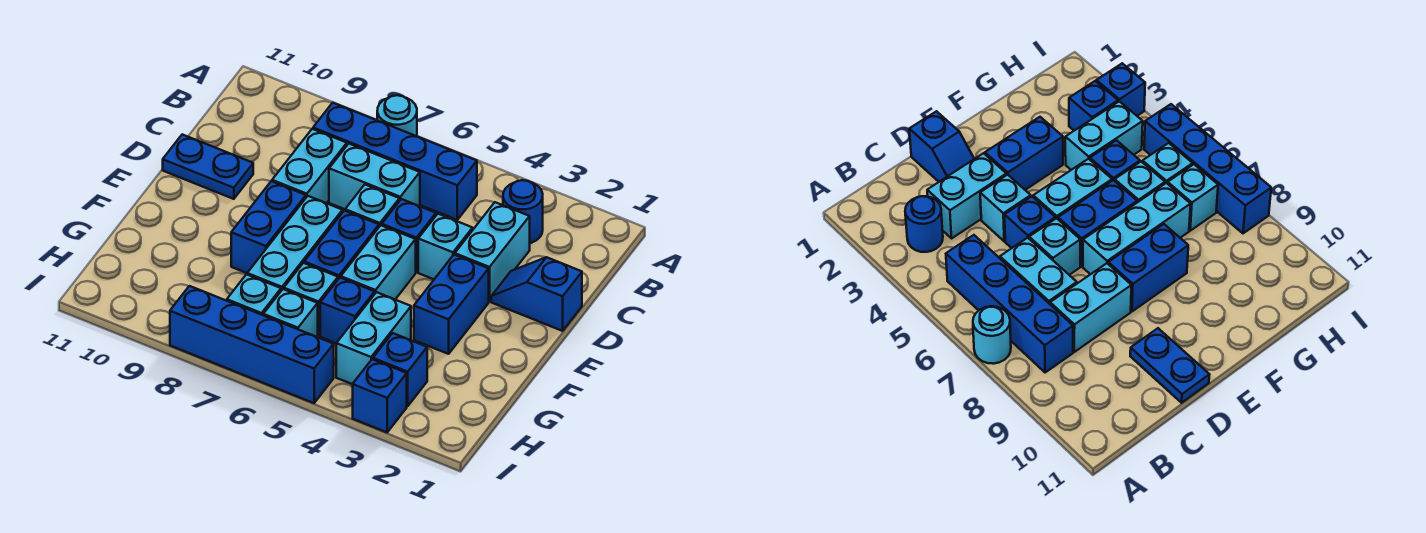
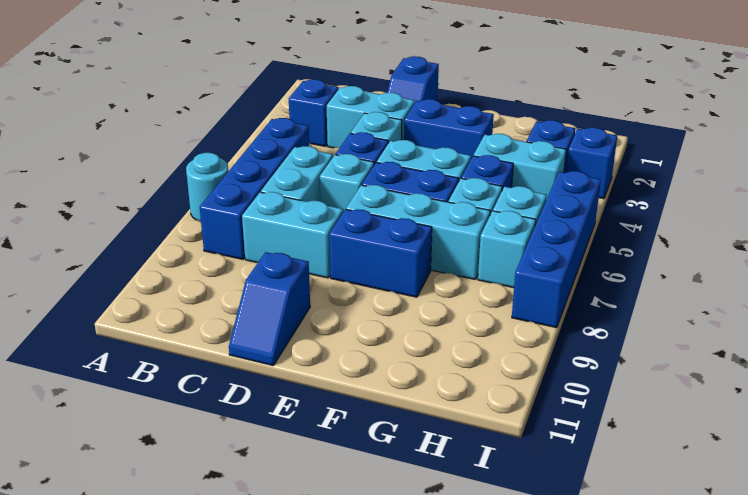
blue 1x1 round brick [503,180,543,243] -> blue 1x1 brick [289,79,339,146]
blue 1x2 plate [163,134,253,199] -> blue 1x2 slope [229,252,310,366]

